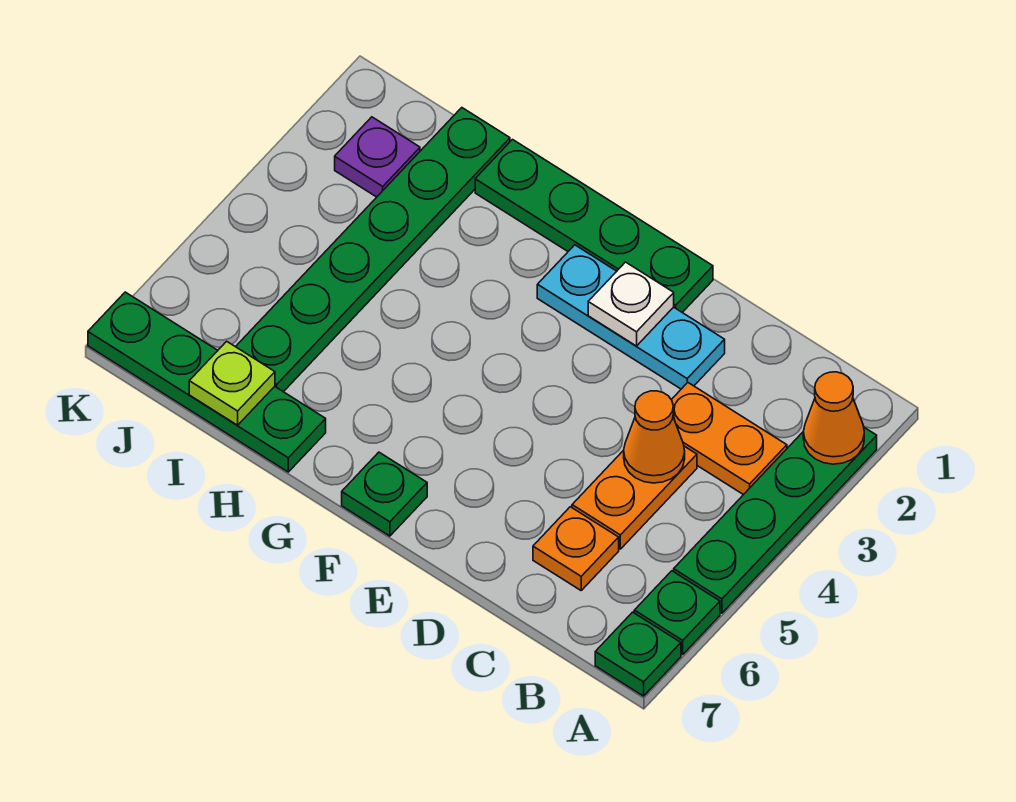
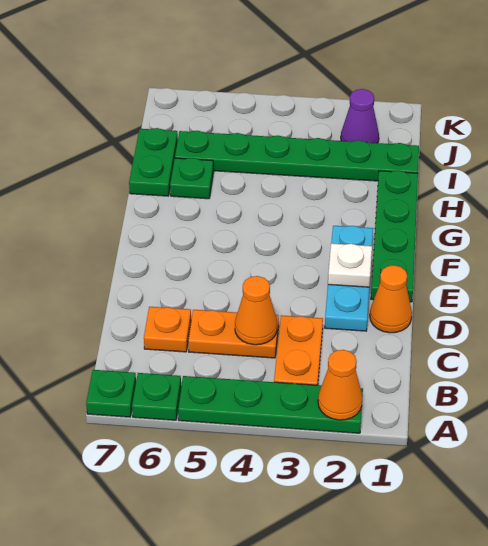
none -> orange 1x1 cone [370,265,412,333]
green 1x1 plate [342,452,427,536] -> green 1x1 plate moved to [170,158,214,199]
green 1x4 plate [88,292,326,472] -> green 1x2 plate [129,128,178,196]
lime 1x1 plate [189,341,275,425] -> none
purple 1x1 plate [335,117,420,197] -> purple 1x1 cone [341,89,379,143]

